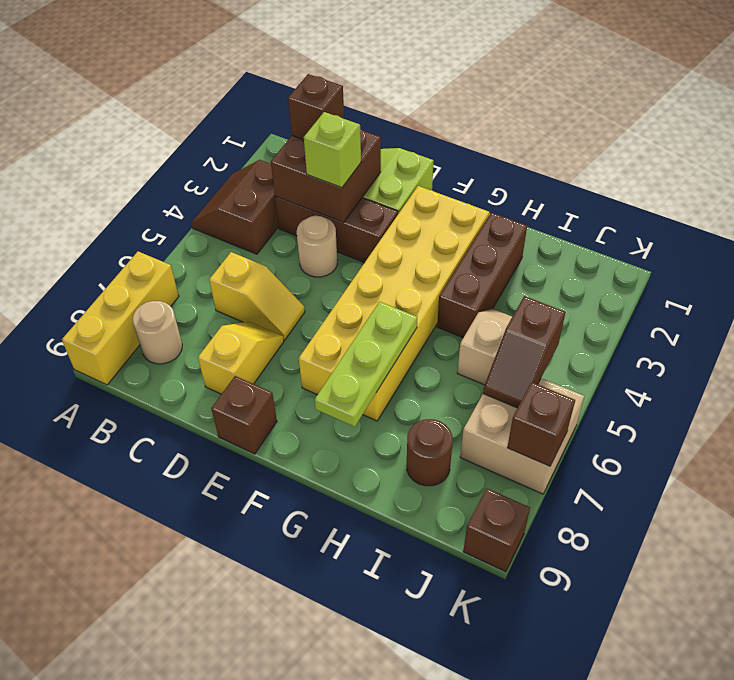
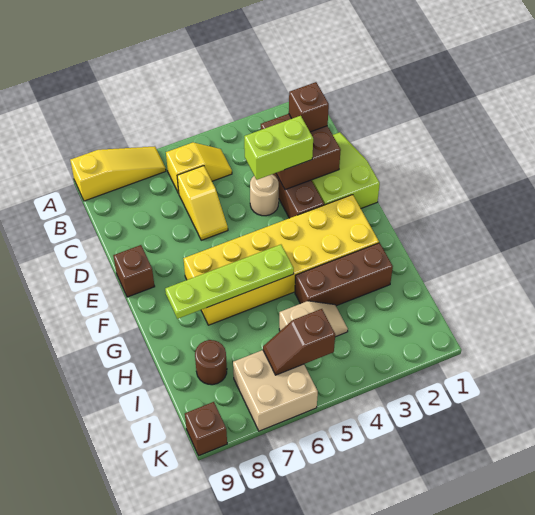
brown 2x2 slope [191,160,279,254] -> none
yellow 1x3 brick [62,252,179,385] -> yellow 1x3 slope [70,146,166,201]
tan 1x1 round brick [133,301,182,364] -> none
lime 1x1 brick [304,112,361,188] -> lime 1x2 brick [244,116,313,180]
yellow 1x2 slope [198,321,284,394] -> yellow 1x2 slope moved to [166,142,232,193]
lime 1x3 plate [315,302,417,427] -> lime 1x4 plate [165,245,294,319]
brown 1x1 brick [507,382,575,466] -> none

